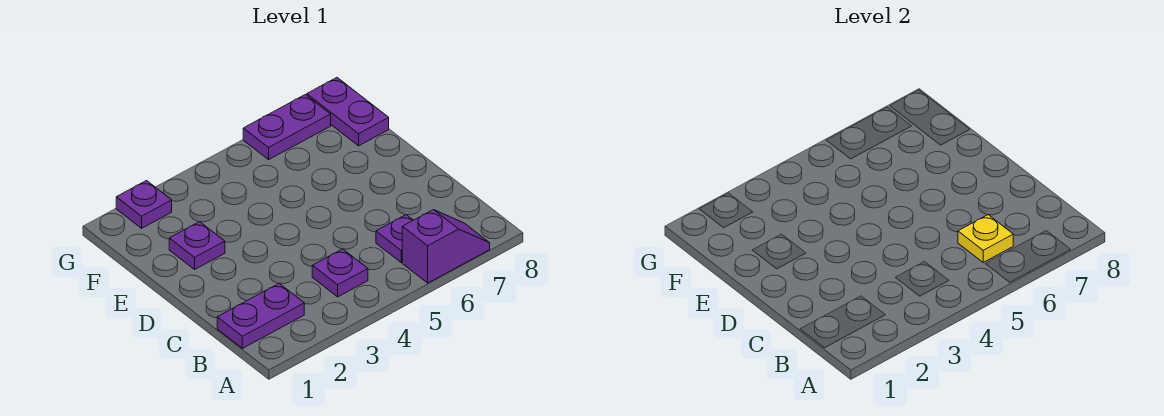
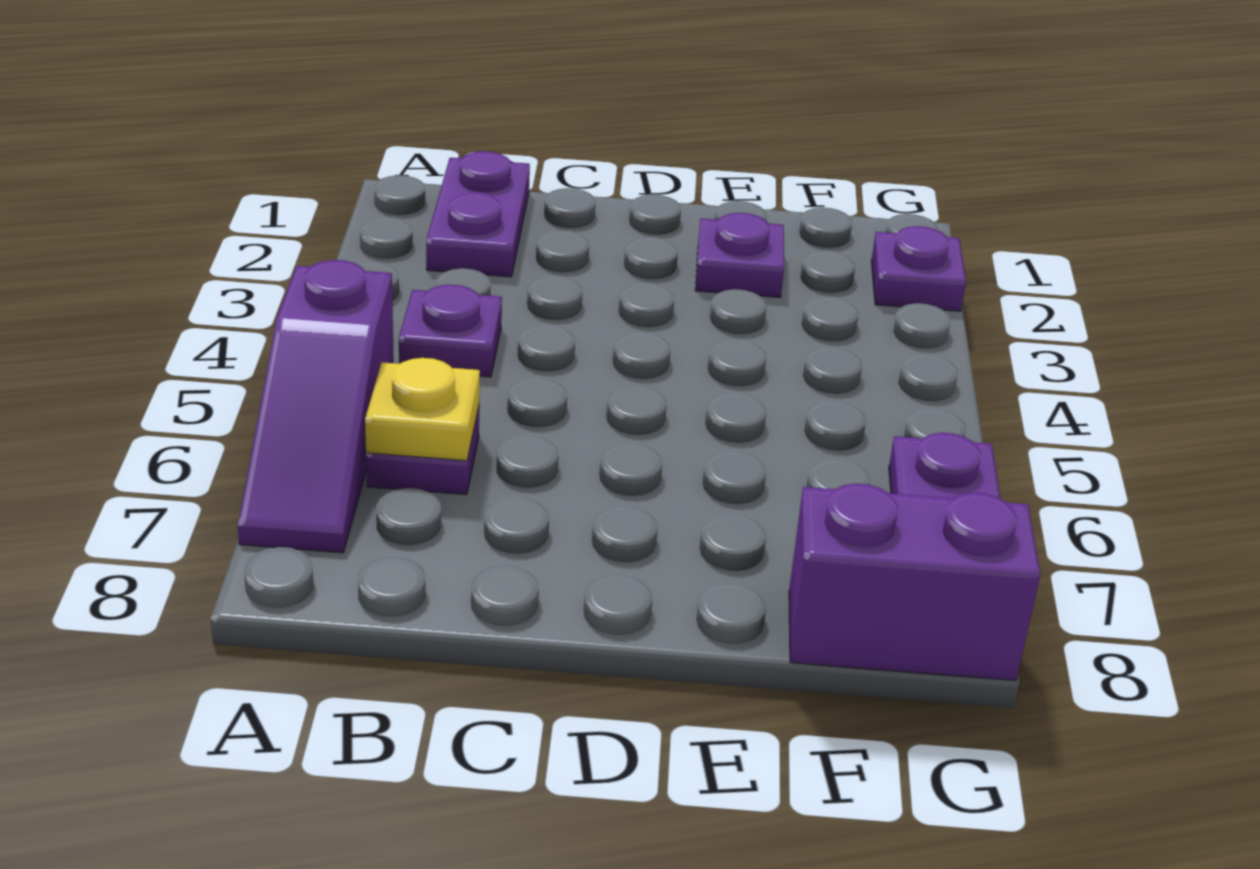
purple 1x2 slope [402,210,490,283] -> purple 1x3 slope [238,260,394,553]
purple 1x2 plate [307,78,389,146] -> purple 1x2 brick [789,484,1041,680]

